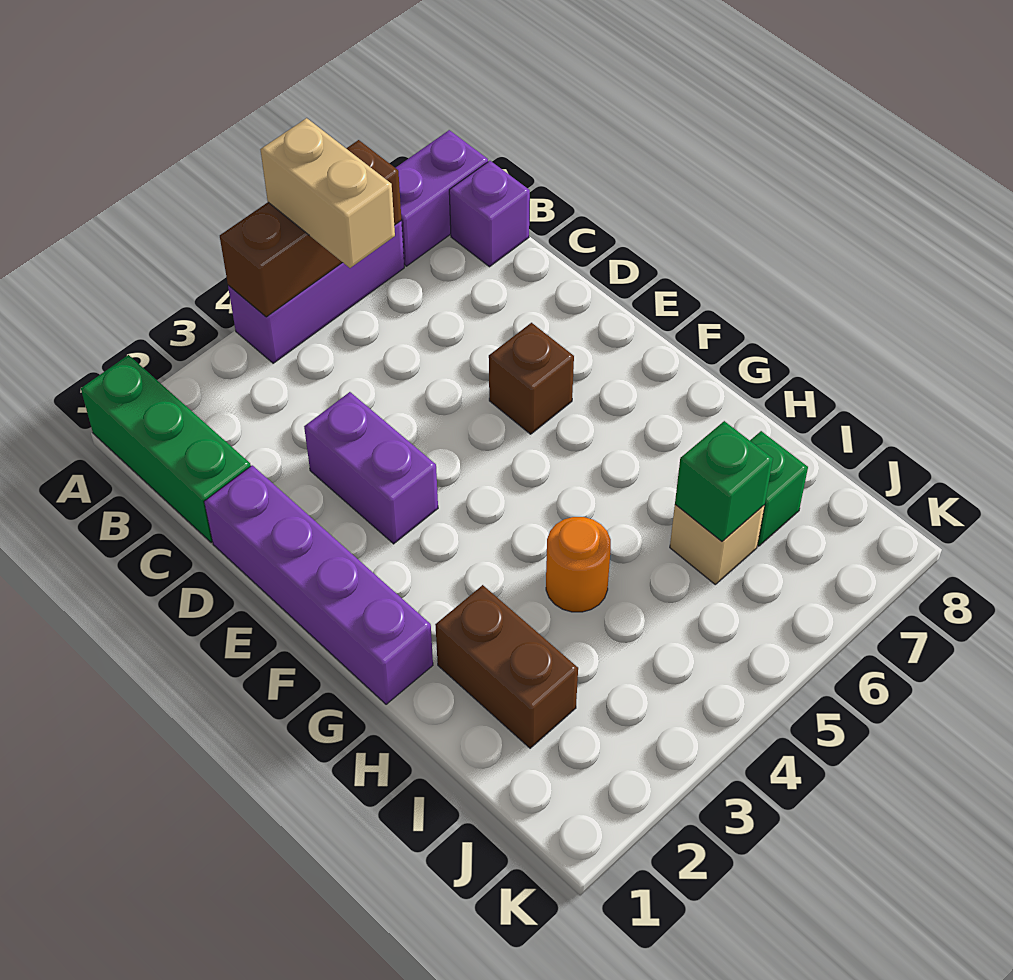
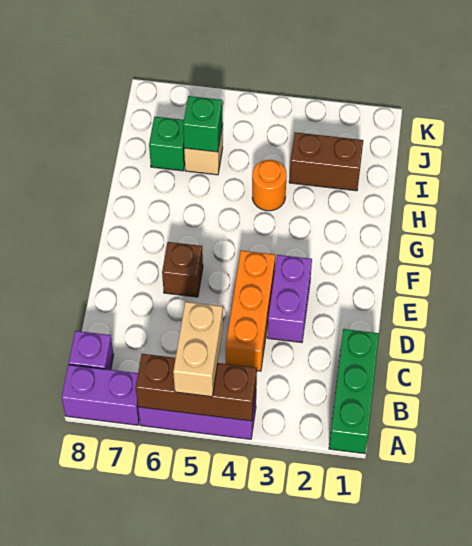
none -> orange 1x3 brick [226,251,275,371]
purple 1x4 brick [204,465,433,704] -> none
brown 1x2 brick [435,585,578,748] -> brown 1x2 brick turned to [289,132,363,191]

